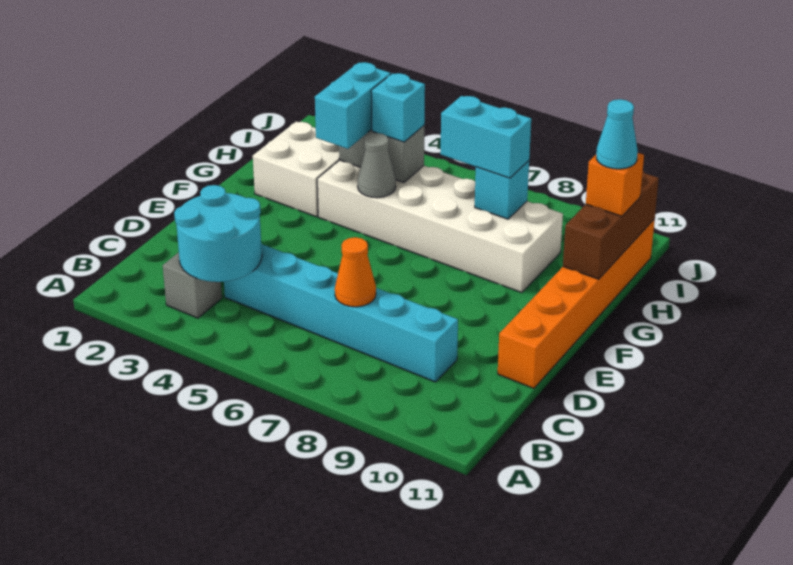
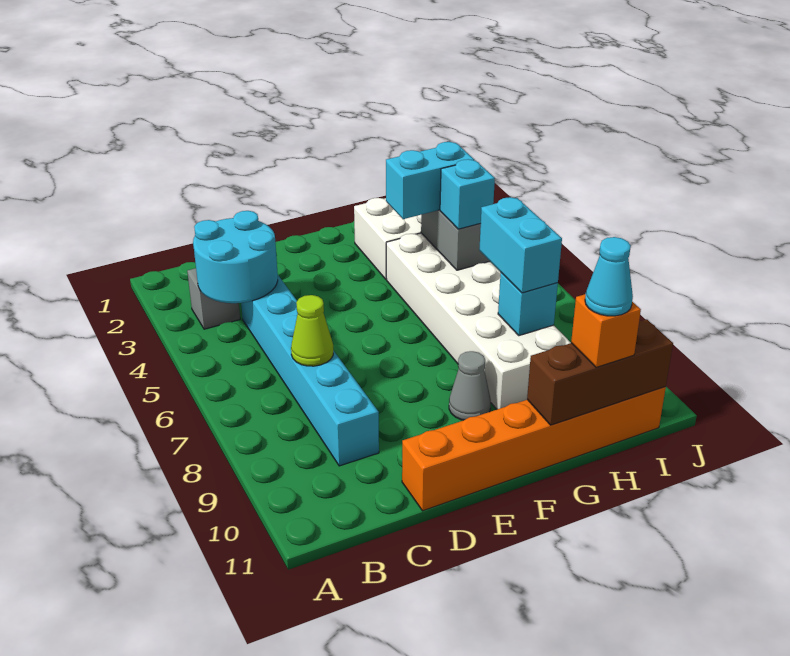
orange 1x1 cone [335,237,376,307] -> lime 1x1 cone [291,295,333,366]
grey 1x1 cone [358,133,396,198] -> grey 1x1 cone moved to [449,351,491,420]

